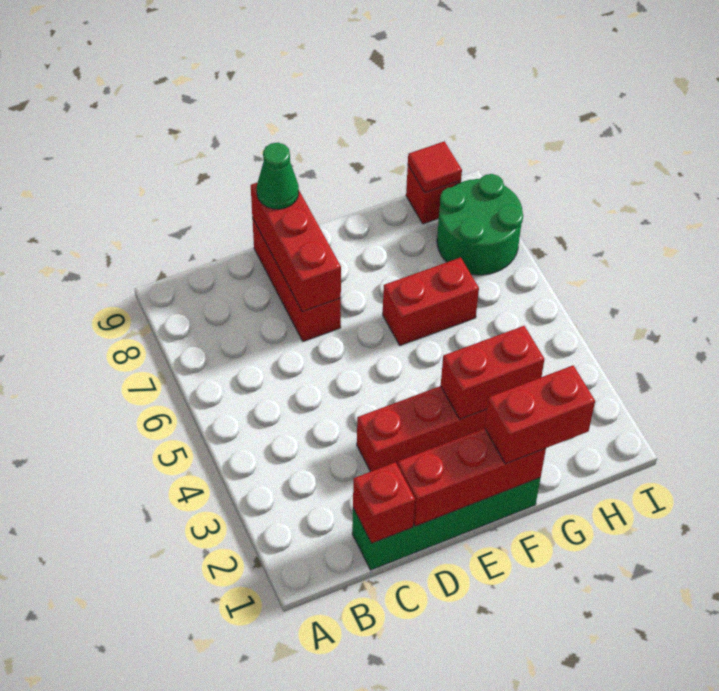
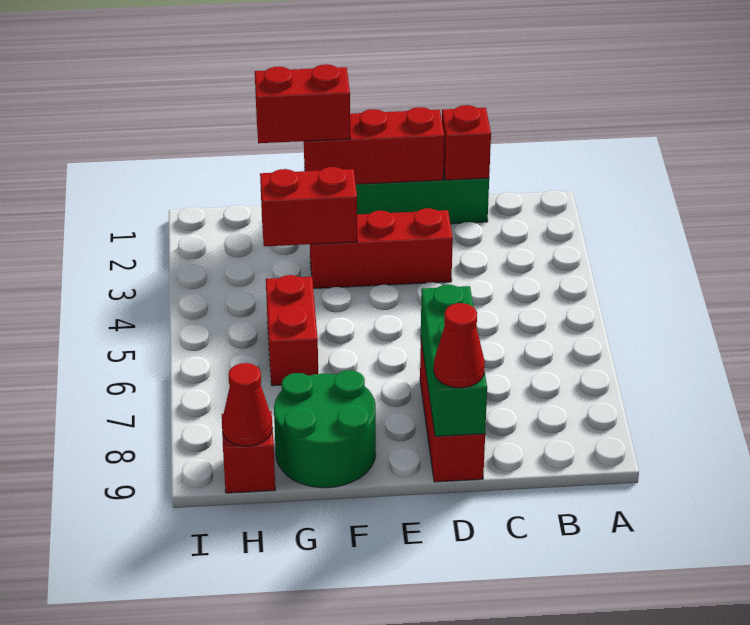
red 1x3 brick [251,183,341,312] -> green 1x3 brick [421,285,487,436]
green 1x1 cone [257,143,299,209] -> red 1x1 cone [434,303,485,388]
red 1x2 brick [383,257,479,346] -> red 1x2 brick turned to [266,275,318,386]
green 2x2 round brick [437,174,523,275] -> green 2x2 round brick moved to [274,370,376,488]
red 1x1 tile [408,141,462,193] -> red 1x1 cone [222,363,273,446]

